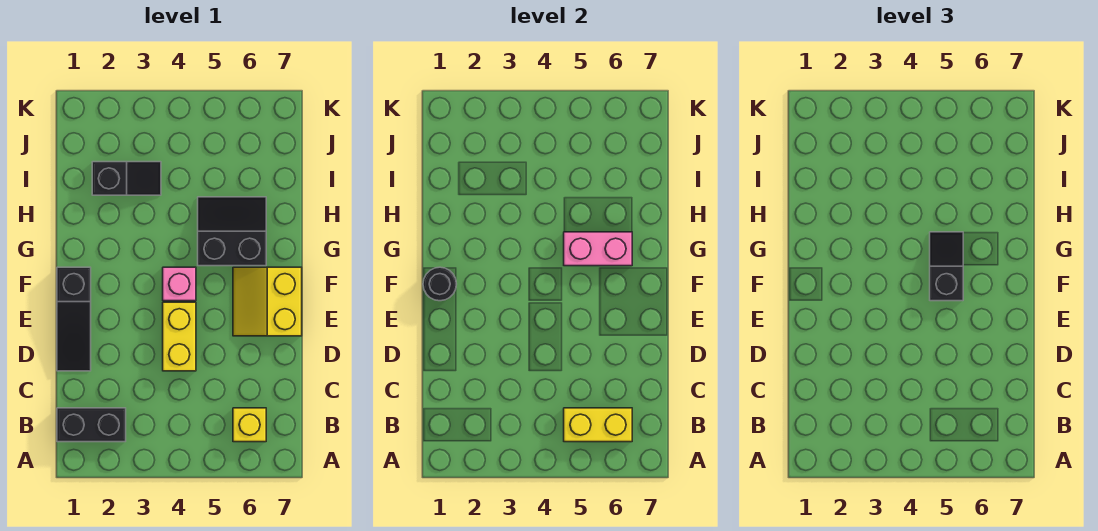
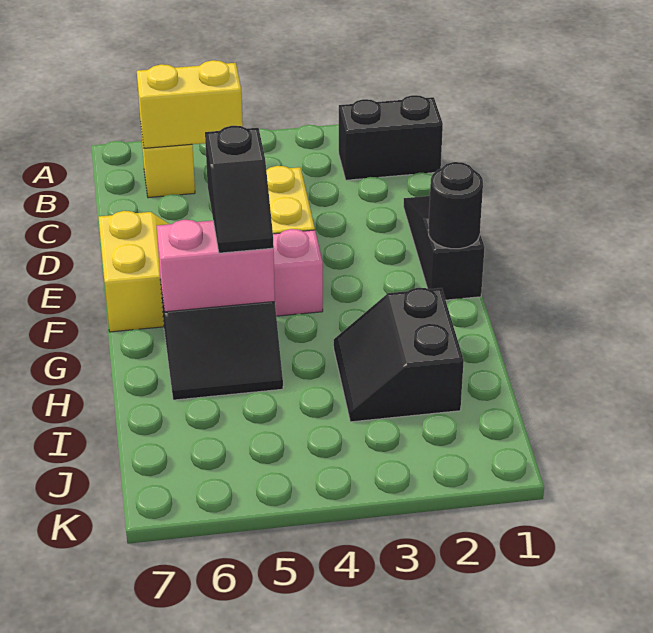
black 1x2 slope [92,162,161,195] -> black 2x2 slope [334,288,464,422]

